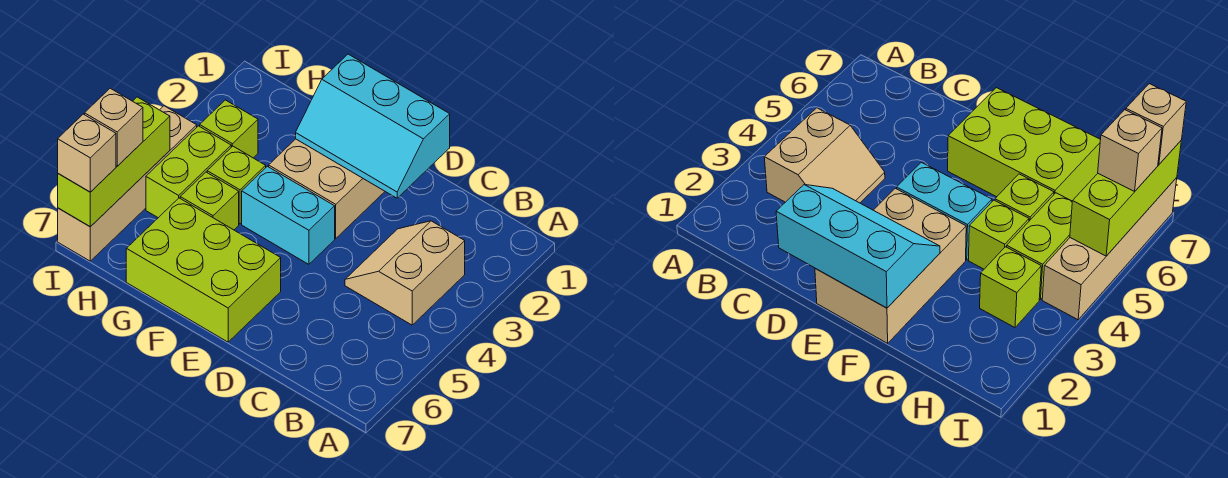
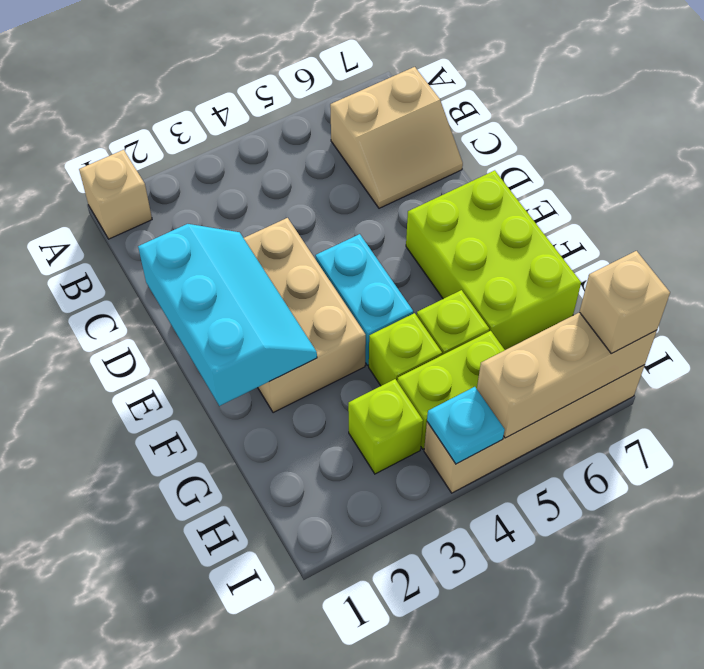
tan 2x2 slope [345,221,465,325] -> tan 2x2 slope moved to [330,67,463,208]
tan 2x3 brick [269,139,385,238] -> tan 2x3 brick turned to [244,218,366,413]
none -> cyan 1x1 plate [427,387,505,464]
lime 1x3 brick [58,97,170,227] -> tan 1x3 brick [477,312,657,438]
tan 1x1 brick [85,88,143,166] -> tan 1x1 brick moved to [79,150,152,239]

